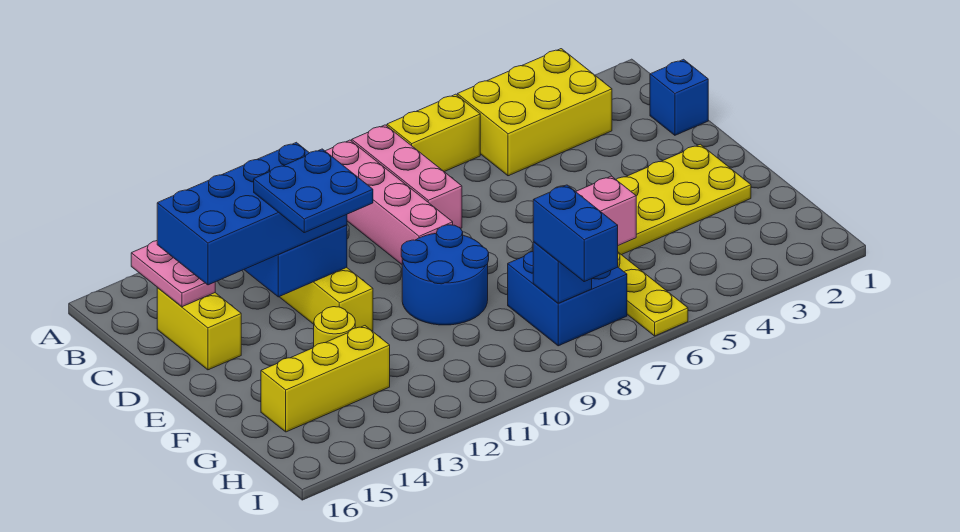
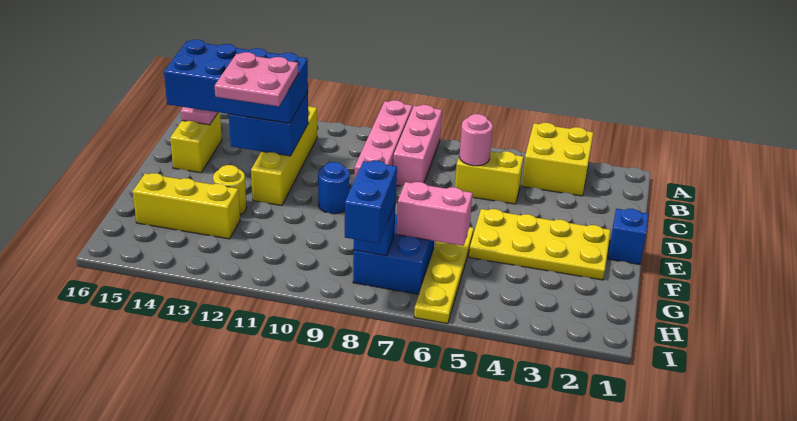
yellow 2x3 brick [457,49,612,176] -> yellow 2x2 brick [522,123,593,196]
yellow 1x2 brick [387,94,480,172] -> yellow 1x2 brick moved to [455,151,523,204]
blue 1x1 brick [650,59,708,135] -> blue 1x1 brick moved to [608,209,648,265]
none -> pink 1x1 round brick [459,114,493,166]
blue 2x2 plate [254,149,373,233] -> pink 2x2 plate [215,52,298,106]
blue 2x2 round brick [401,225,489,325] -> blue 1x1 round brick [318,162,349,214]

